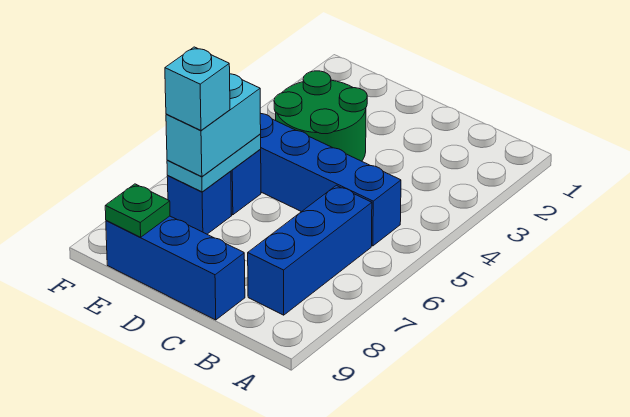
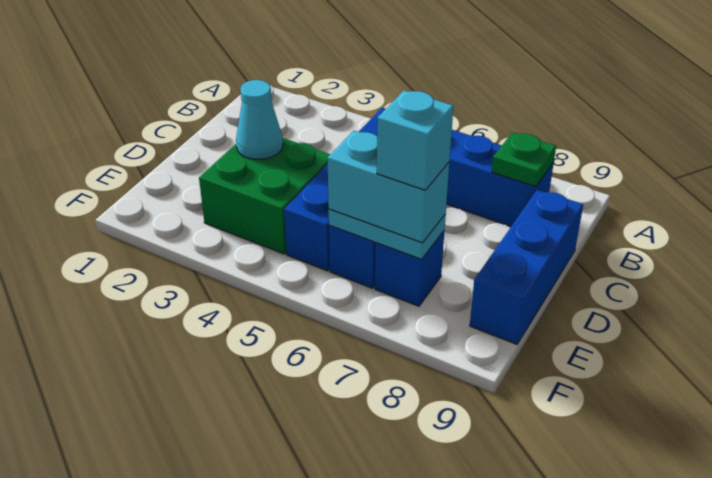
green 2x2 round brick [274,71,367,161] -> green 2x2 brick [199,138,330,254]
none -> cyan 1x1 cone [236,80,283,159]
green 1x1 plate [105,184,170,237] -> green 1x1 plate moved to [492,132,556,187]

